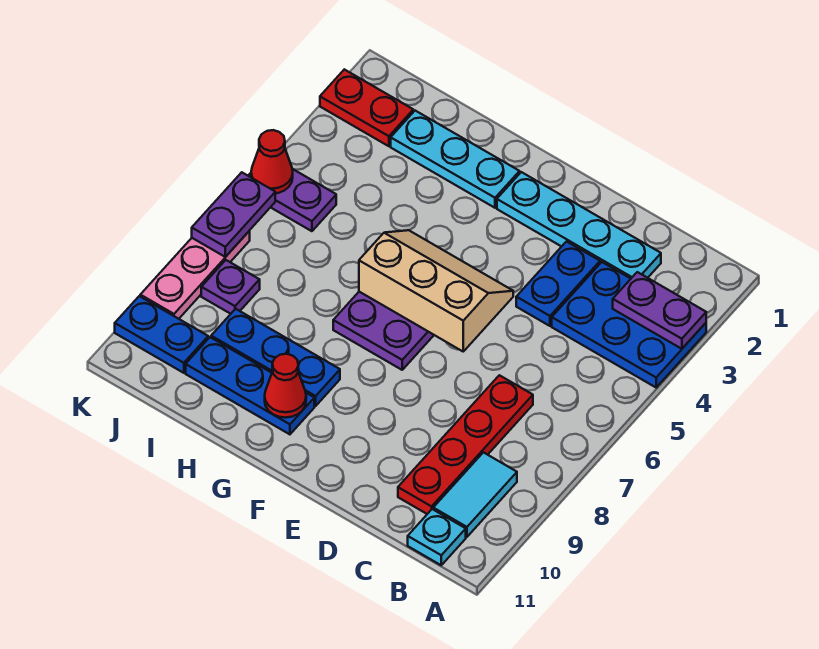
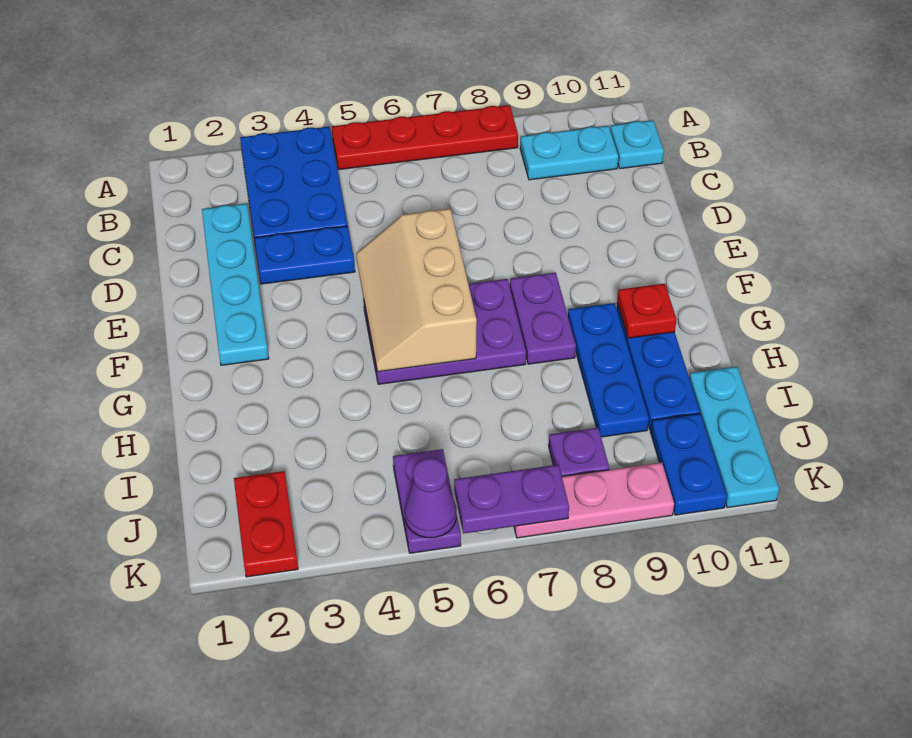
purple 1x2 plate [613,272,706,349] -> purple 1x2 plate moved to [510,273,576,364]
cyan 1x2 tile [433,452,517,537] -> cyan 1x2 plate [520,126,618,180]
red 1x4 plate [398,375,533,514] -> red 1x4 plate moved to [332,105,518,170]
cyan 1x3 plate [391,111,520,208] -> cyan 1x3 plate moved to [689,367,779,508]
red 1x1 cone [265,354,306,418] -> red 1x1 plate [617,284,677,338]
red 1x1 cone [251,130,293,193] -> purple 1x1 cone [405,458,456,538]

